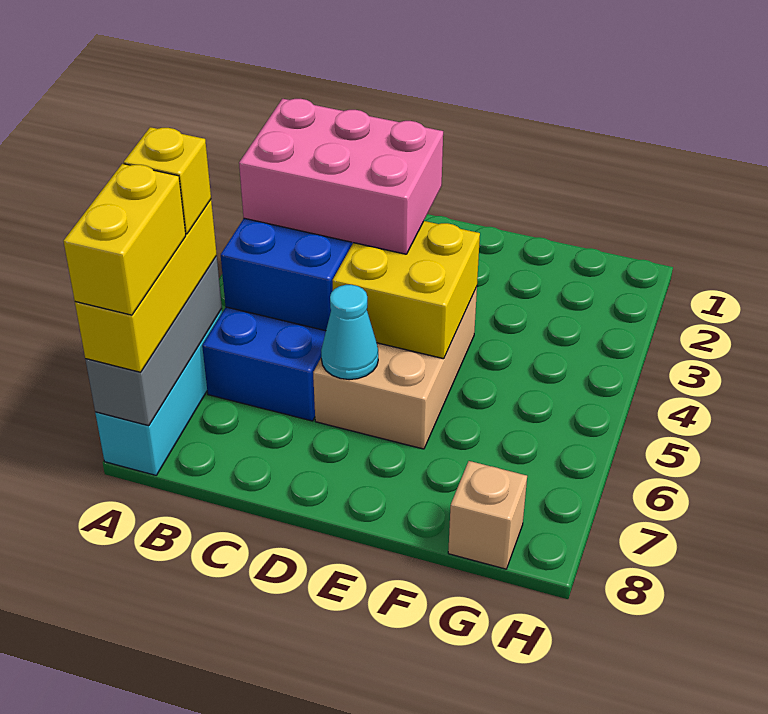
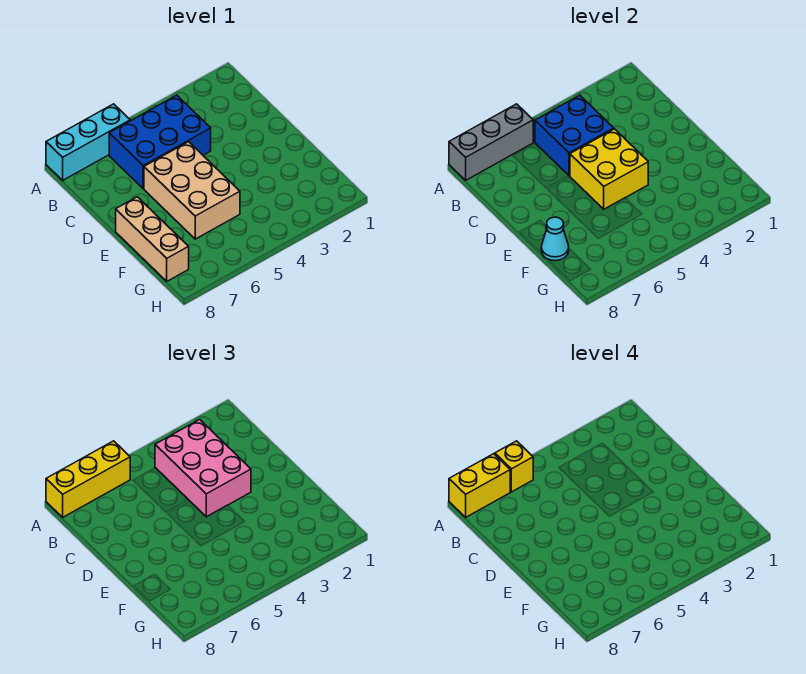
tan 2x3 brick [313,287,477,449] -> tan 2x3 brick turned to [144,142,240,239]
cyan 1x1 cone [321,285,378,380] -> cyan 1x1 cone moved to [541,217,569,261]
tan 1x1 brick [448,461,527,569] -> tan 1x3 brick [116,197,189,281]

